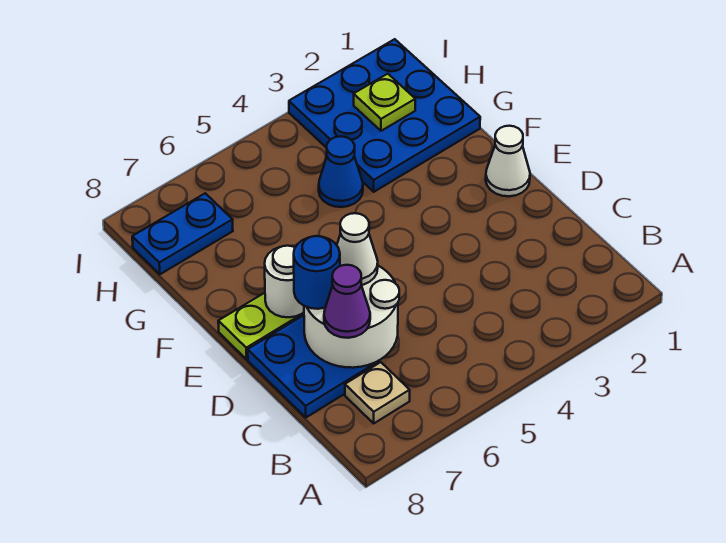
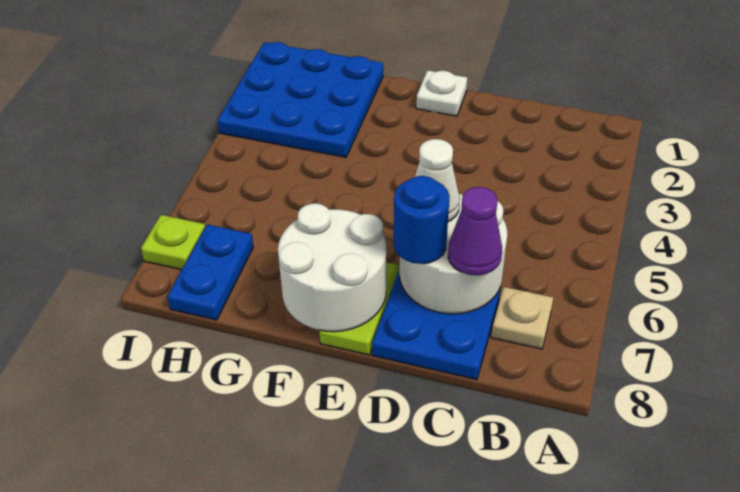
white 1x1 cone [486,126,530,196] -> white 1x1 plate [416,70,467,116]
white 1x1 round brick [265,246,304,317] -> white 2x2 round brick [278,203,387,332]
blue 1x1 cone [319,136,363,207] -> none
lime 1x1 plate [354,74,415,131] -> lime 1x1 plate moved to [141,215,205,270]

